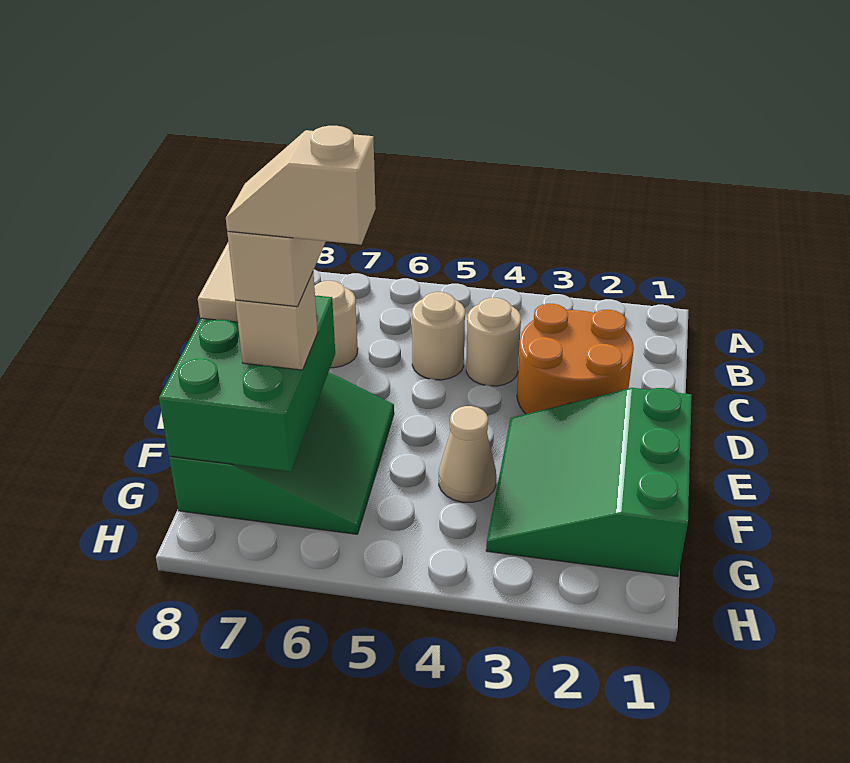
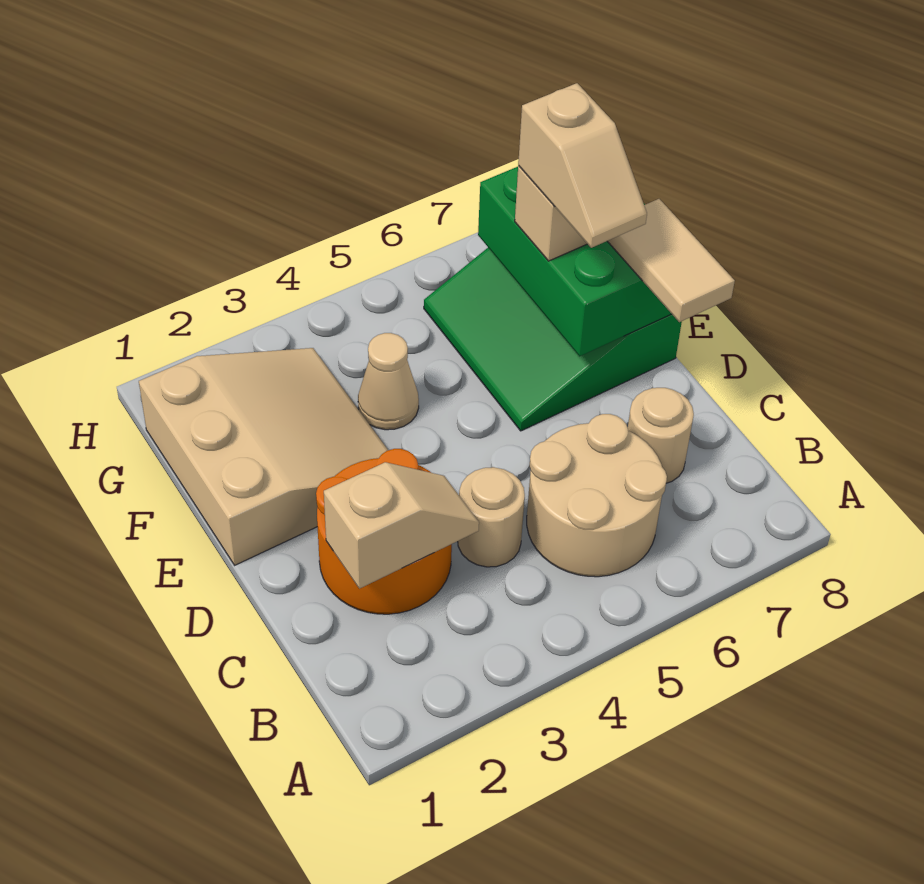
tan 1x1 round brick [412,292,465,380] -> tan 2x2 round brick [527,414,667,577]
green 3x3 slope [486,388,692,577] -> tan 3x3 slope [139,348,388,565]
tan 1x2 slope [226,126,376,245] -> tan 1x2 slope moved to [324,462,479,589]

